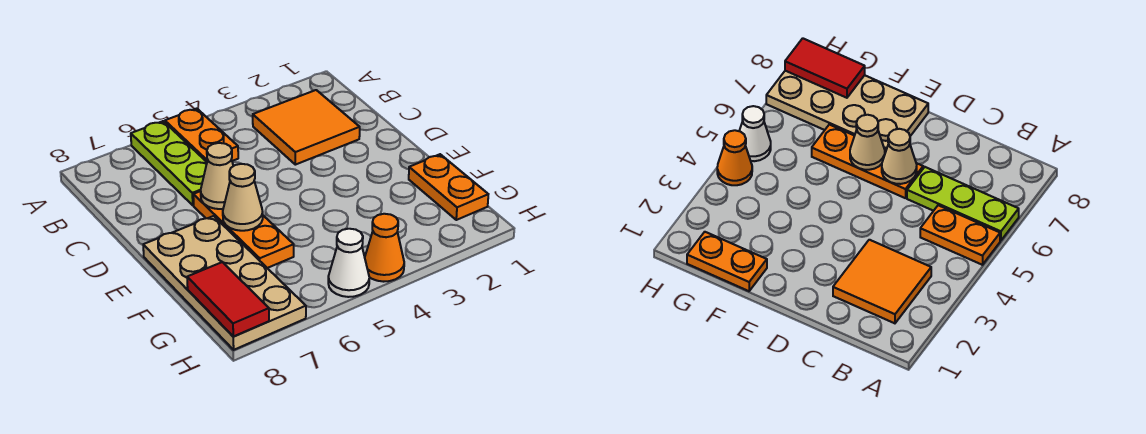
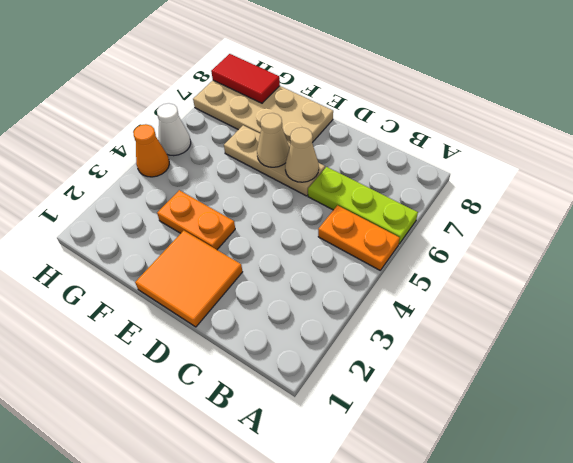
orange 2x2 tile [253,90,360,165] -> orange 2x2 tile moved to [135,231,242,327]
orange 1x3 plate [193,191,294,268] -> tan 1x3 plate [224,125,325,196]
orange 1x2 plate [409,154,488,220] -> orange 1x2 plate moved to [157,190,235,250]

